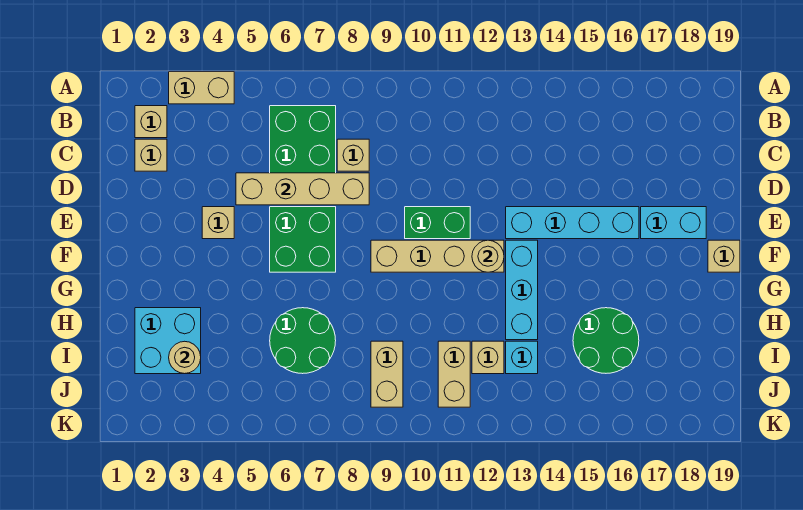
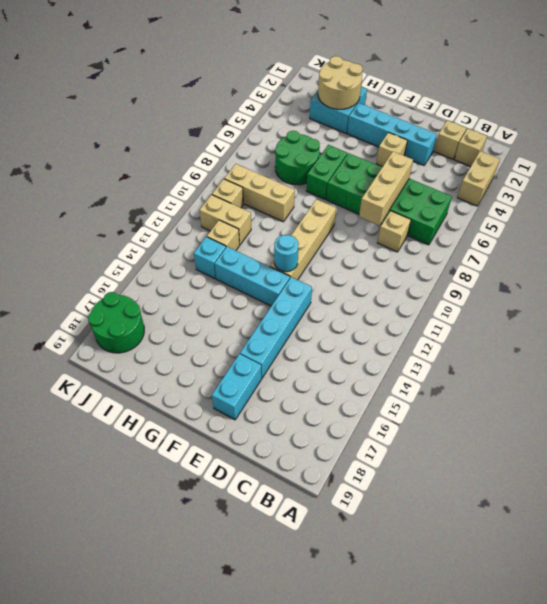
none -> cyan 1x4 brick [347,103,437,165]
tan 1x4 brick [236,173,369,205] -> tan 1x3 brick [359,151,413,225]
green 1x2 brick [405,207,470,239] -> green 1x2 brick moved to [306,145,347,199]
tan 1x1 round brick [472,240,504,272] -> cyan 1x1 round brick [274,235,299,272]
tan 1x1 brick [708,240,740,272] -> tan 1x1 brick moved to [212,179,243,208]
green 2x2 round brick [573,308,639,373] -> green 2x2 round brick moved to [88,292,144,353]
tan 1x1 round brick [169,341,201,374] -> tan 2x2 round brick [318,56,363,109]
tan 1x2 brick [371,341,403,407] -> tan 1x3 brick [224,164,295,222]

